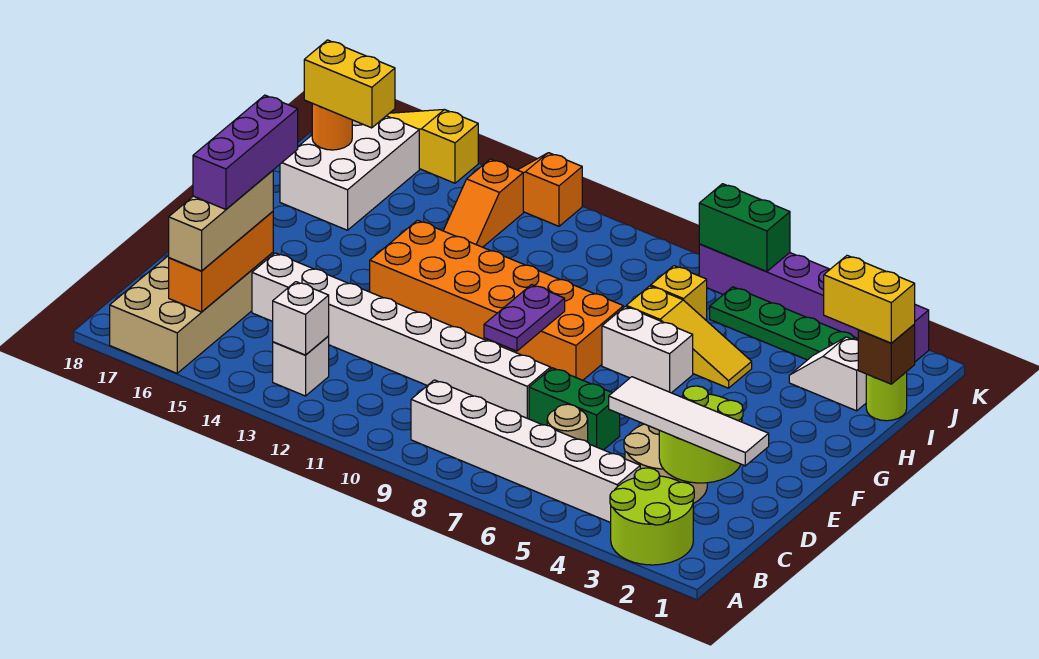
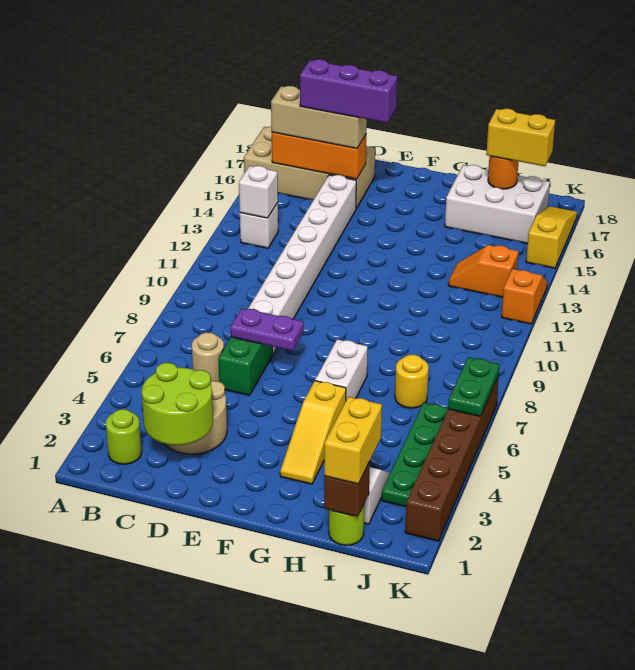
lime 2x2 round brick [610,468,694,565] -> lime 1x1 round brick [106,409,142,464]
white 1x6 brick [411,380,640,523] -> none
white 1x4 tile [609,377,769,466] -> none
purple 1x2 plate [484,285,565,351] -> purple 1x2 plate moved to [230,308,304,351]
orange 2x6 brick [370,220,623,380] -> none
yellow 1x3 slope [626,286,752,388] -> yellow 1x3 slope moved to [280,381,346,484]
yellow 1x1 brick [651,266,707,320] -> yellow 1x1 round brick [395,355,429,408]
yellow 1x2 brick [304,40,395,128] -> yellow 1x2 brick turned to [486,109,555,166]
purple 1x6 brick [699,244,929,362] -> brown 1x6 brick [405,376,499,541]
green 1x2 brick [699,184,790,272] -> green 1x2 plate [448,357,500,416]

